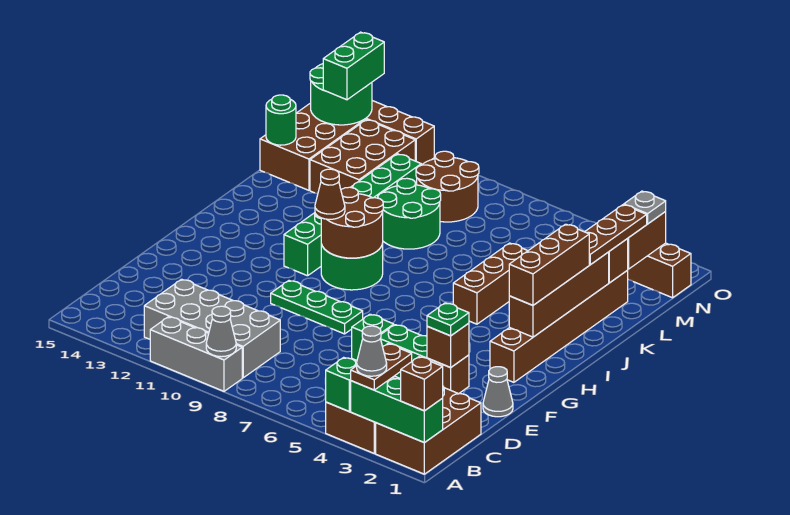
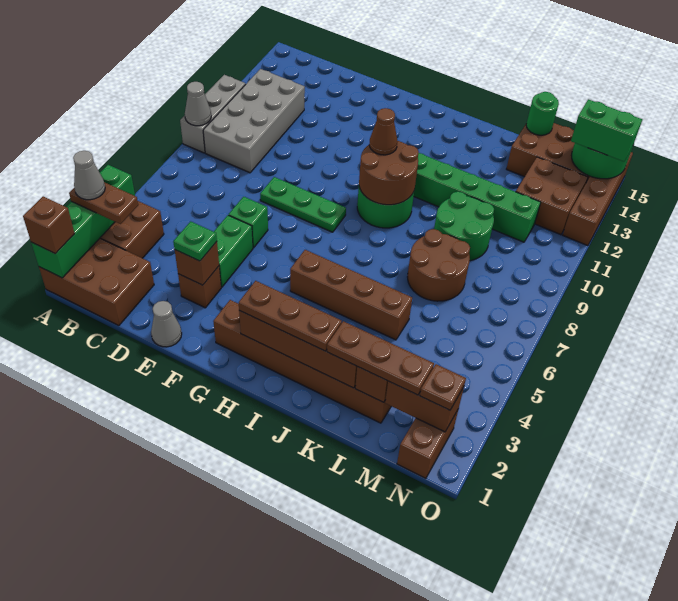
green 1x3 plate [271,281,363,334] -> green 1x3 plate turned to [260,177,346,232]
brown 1x3 brick [509,224,589,305] -> brown 1x3 plate [239,281,342,351]
brown 1x3 brick [453,243,528,324] -> brown 1x4 brick [290,250,412,340]
brown 2x3 brick [310,120,415,194] -> brown 2x2 brick [516,157,588,235]
brown 2x2 round brick [416,151,479,222] -> brown 2x2 round brick moved to [408,229,470,301]
grey 1x1 plate [624,191,666,224] -> brown 1x1 plate [420,364,466,410]

